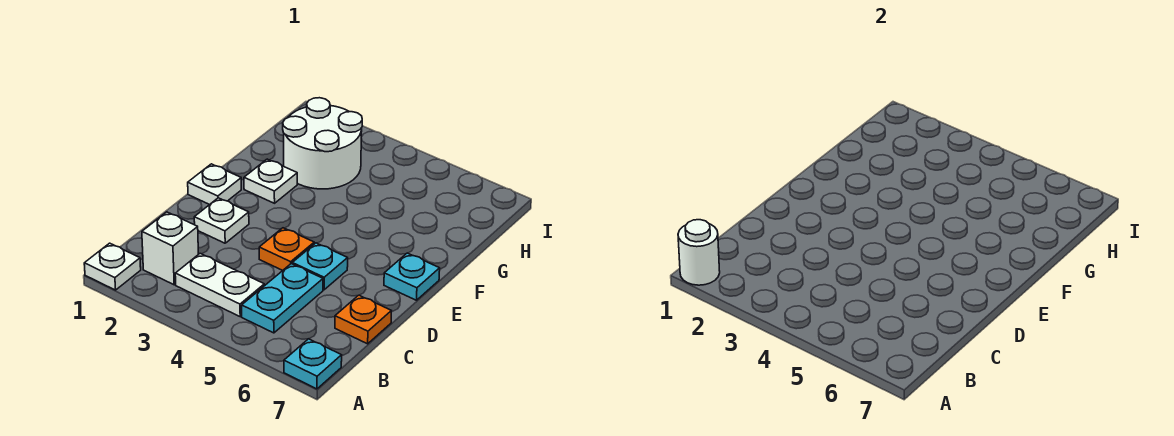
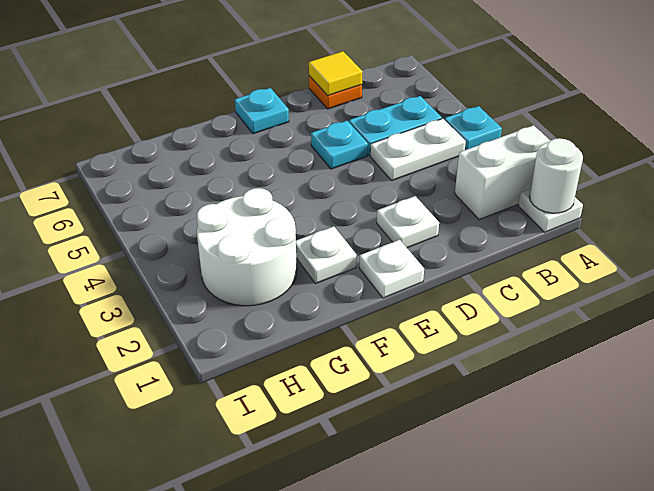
cyan 1x1 plate [284,339,342,389] -> cyan 1x1 plate moved to [445,106,502,150]
white 1x1 brick [142,212,198,285] -> white 1x2 brick [455,125,550,220]
white 1x2 plate [175,254,264,316] -> white 1x2 plate turned to [370,119,466,180]
none -> yellow 1x1 tile [309,51,363,96]
orange 1x1 plate [259,228,314,270] -> none

